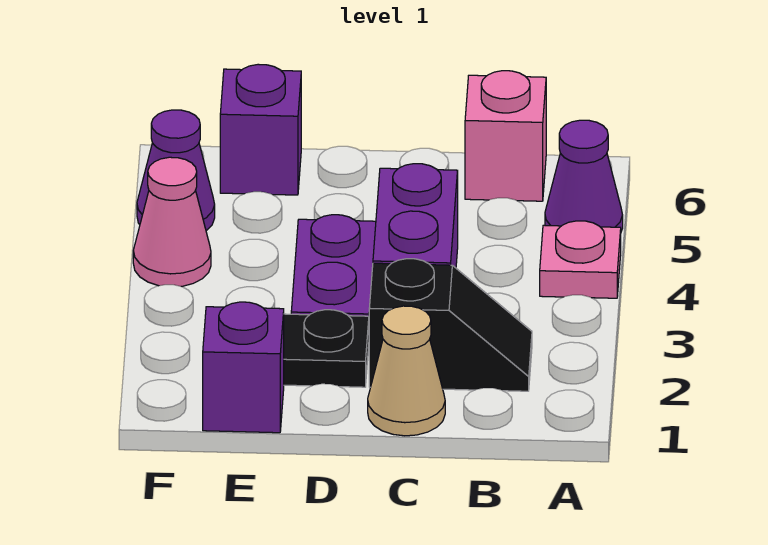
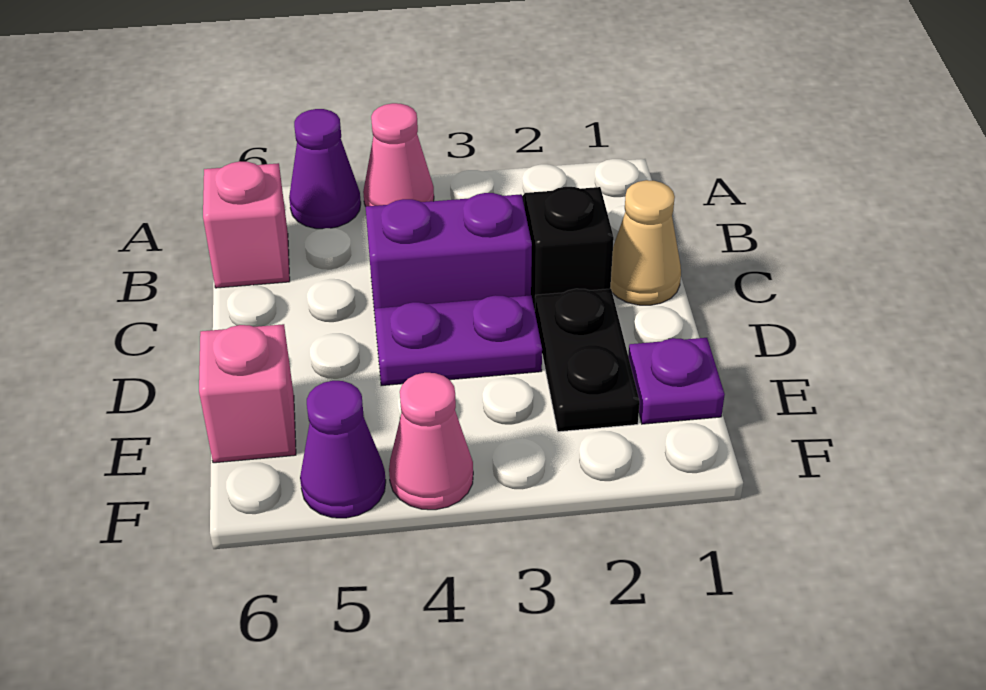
pink 1x1 plate [540,221,621,298] -> pink 1x1 cone [363,103,434,206]
purple 1x1 brick [203,302,284,433] -> purple 1x1 plate [628,338,725,424]
purple 1x1 brick [220,64,301,195] -> pink 1x1 brick [199,324,296,463]

